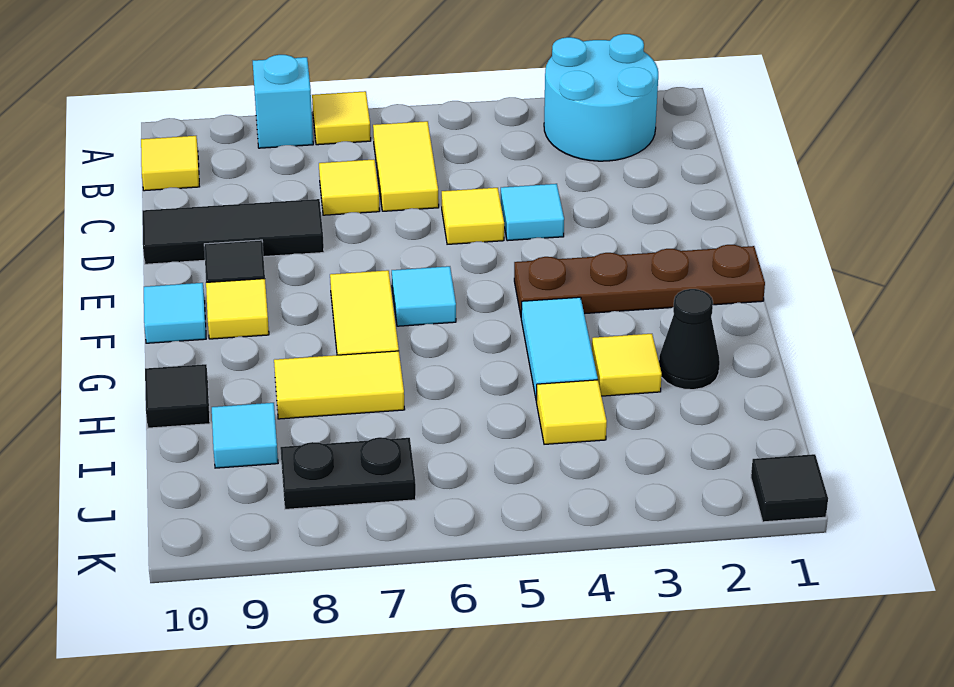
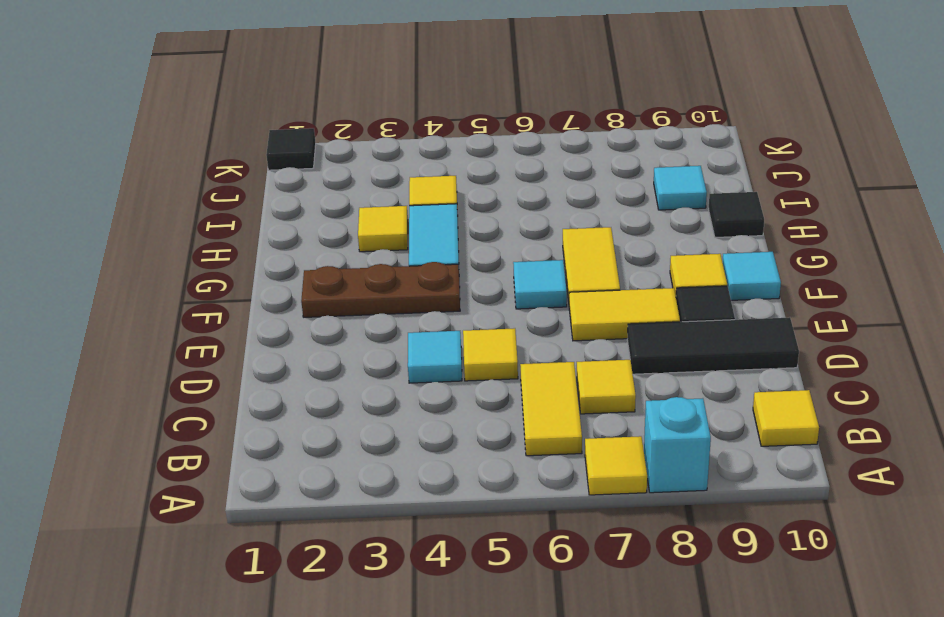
cyan 2x2 round brick [544,34,658,161] -> none
brown 1x4 plate [514,245,765,315] -> brown 1x3 plate [301,262,460,317]
black 1x1 cone [659,289,720,390] -> none
yellow 1x2 tile [274,351,405,419] -> yellow 1x2 tile moved to [569,288,680,341]
black 1x2 plate [280,437,416,509] -> none

